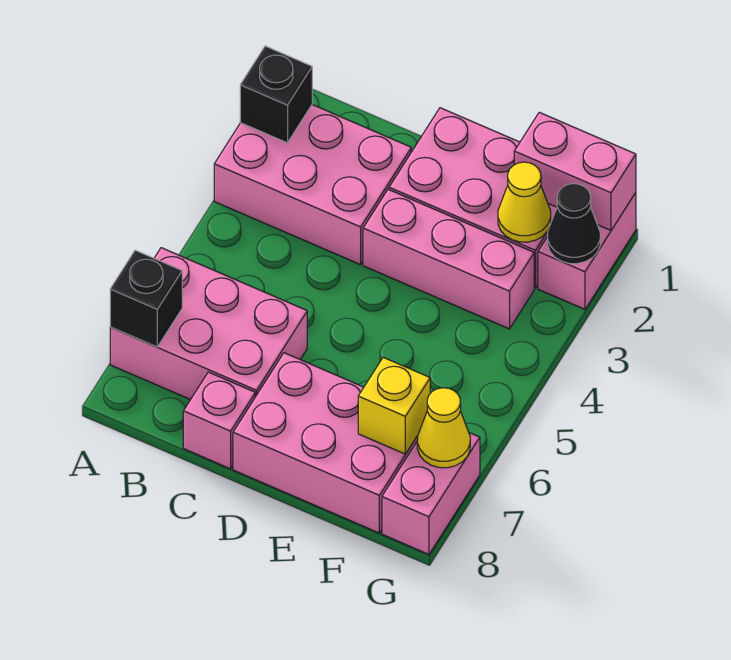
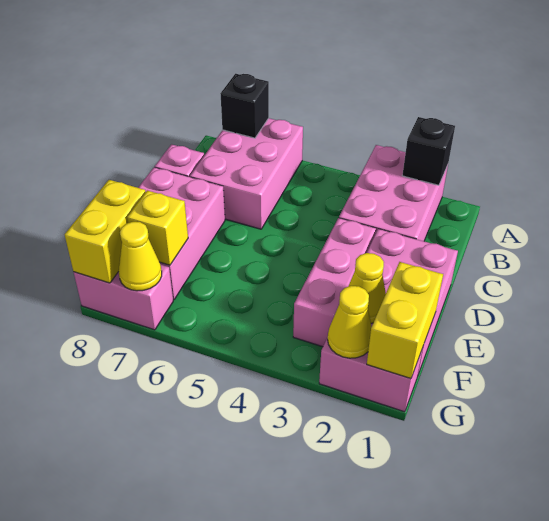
pink 1x2 brick [514,112,636,230] -> yellow 1x2 brick [367,262,443,379]
none -> yellow 1x2 brick [65,180,146,283]
black 1x1 cone [548,184,600,264] -> yellow 1x1 cone [328,286,371,358]

